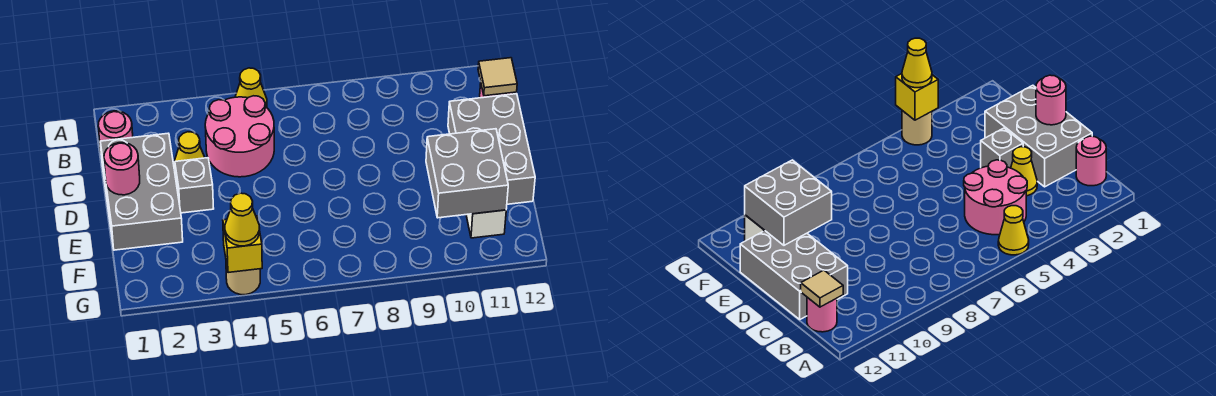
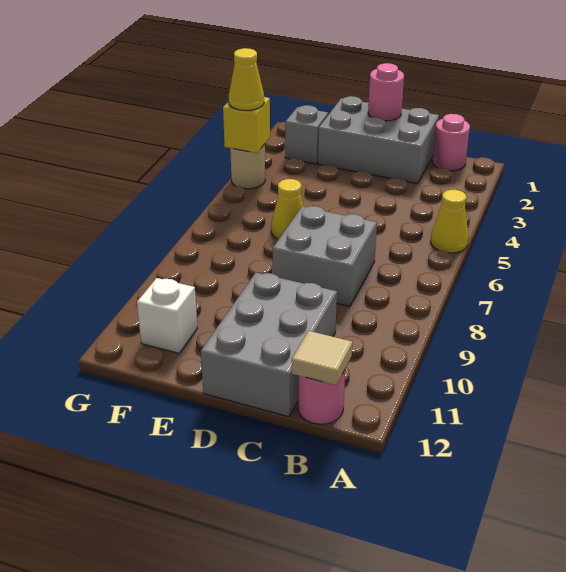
pink 2x2 round brick [205,96,274,177] -> none
yellow 1x1 cone [174,132,205,175] -> yellow 1x1 cone moved to [271,179,303,239]
grey 2x3 brick [448,94,535,204] -> grey 2x3 brick turned to [201,273,337,417]
grey 1x1 brick [175,158,214,213] -> grey 1x1 brick moved to [285,105,328,164]
grey 2x2 brick [426,129,508,218] -> grey 2x2 brick moved to [273,206,377,307]

